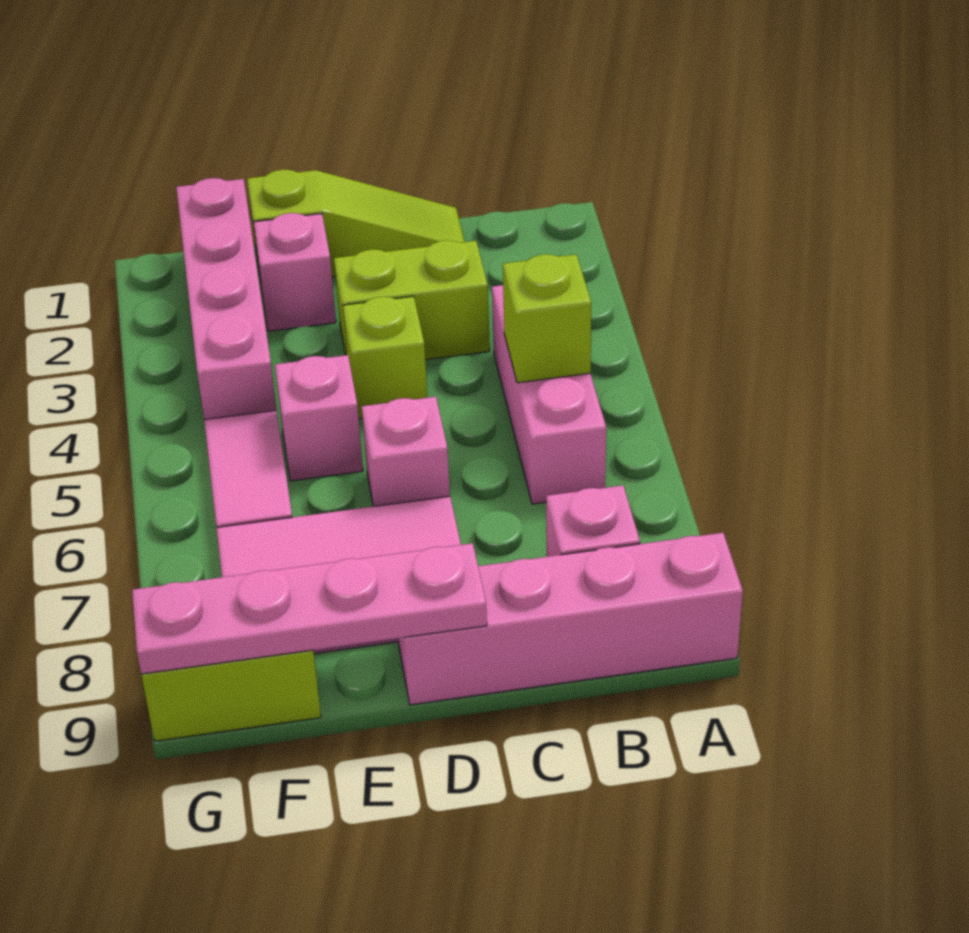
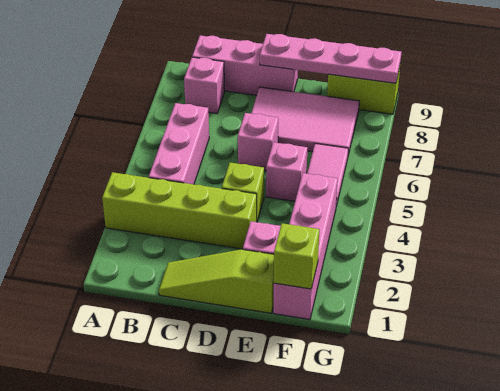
pink 1x4 brick [398,533,743,705] -> pink 1x3 brick [192,35,298,95]
lime 1x1 brick [503,254,591,383] -> lime 1x1 brick moved to [274,223,319,289]
lime 1x2 brick [334,240,490,360] -> lime 1x4 brick [102,172,257,249]

